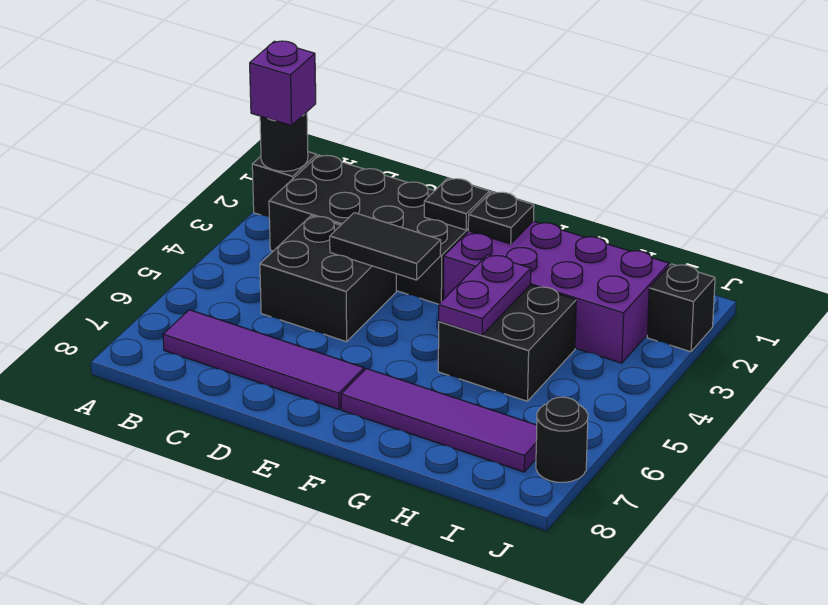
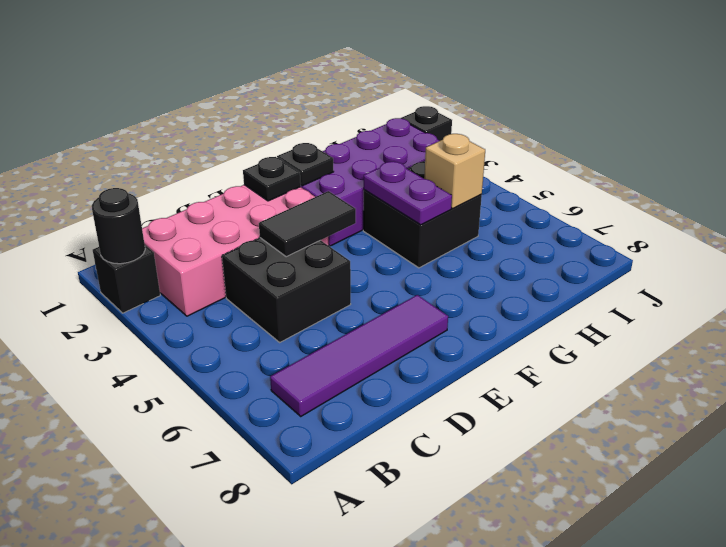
purple 1x1 brick [250,41,316,126] -> none
black 2x4 brick [269,155,468,304] -> pink 2x4 brick [142,185,329,316]
purple 1x4 tile [341,369,537,472] -> none
none -> tan 1x1 brick [424,134,485,209]
black 1x1 round brick [536,397,588,482] -> none

